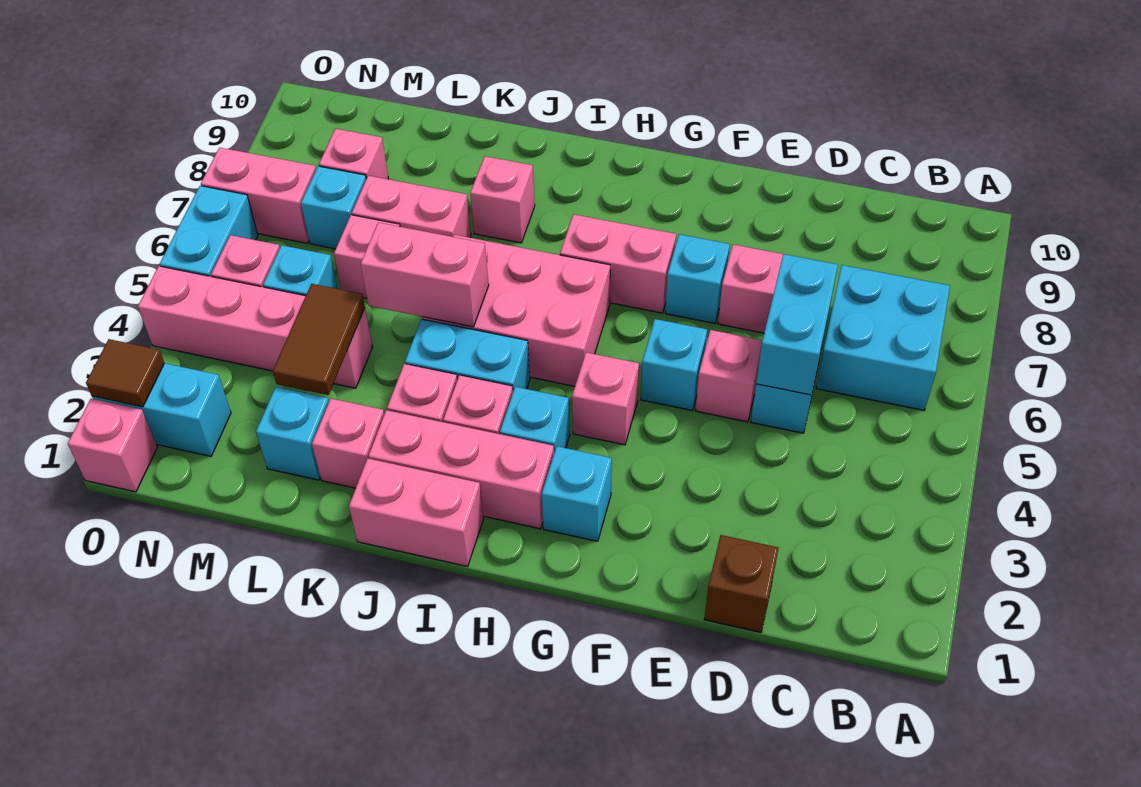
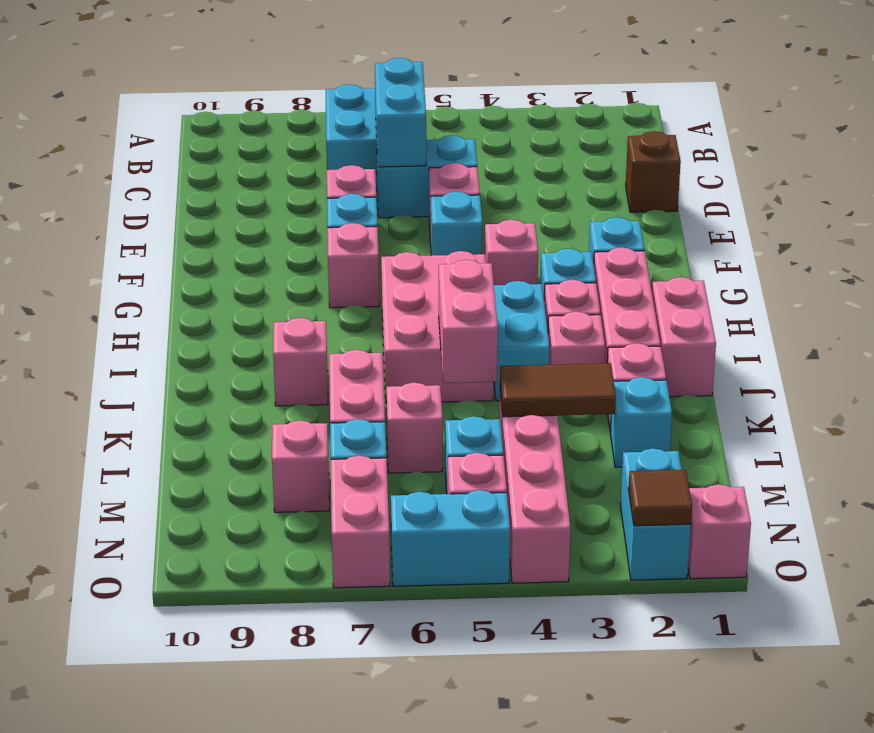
cyan 1x2 brick [756,254,838,395] -> cyan 1x2 brick turned to [375,58,426,167]
pink 1x2 brick [560,214,676,313] -> pink 1x1 brick [327,223,379,308]

